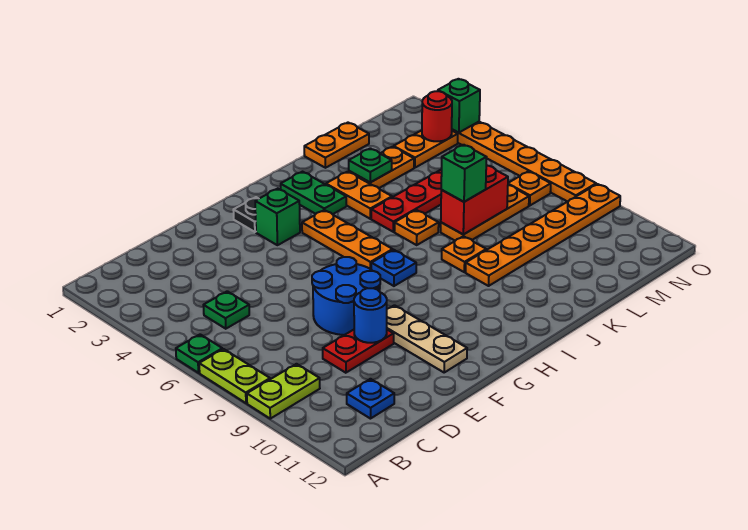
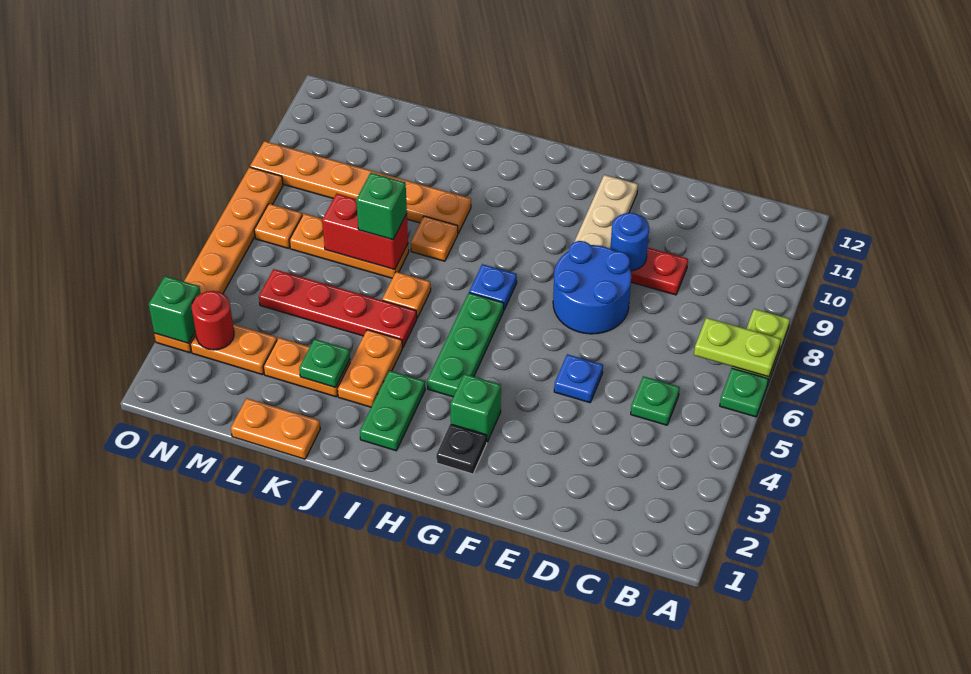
lime 1x2 plate [247,364,320,419] -> lime 1x2 plate moved to [694,318,781,377]
blue 1x1 plate [347,379,394,419] -> blue 1x1 plate moved to [554,354,603,403]
orange 1x3 plate [302,210,393,269] -> green 1x3 plate [427,293,504,397]

